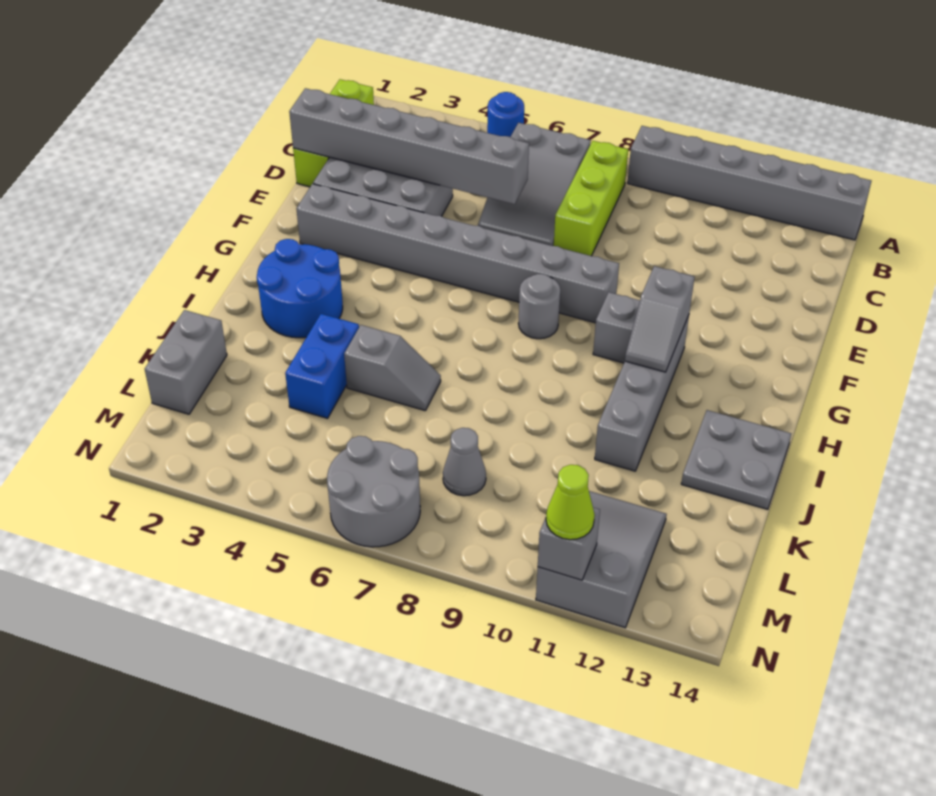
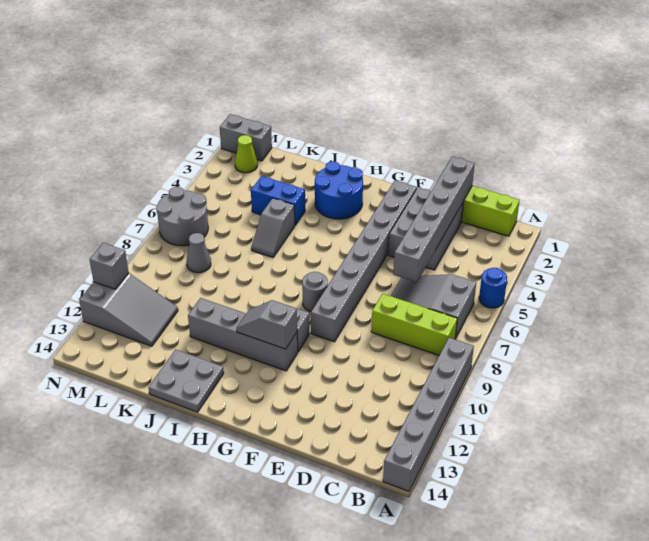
grey 1x2 brick [145,310,227,414] -> grey 1x2 brick moved to [220,114,272,161]
lime 1x1 cone [546,465,595,540] -> lime 1x1 cone moved to [235,135,257,173]

